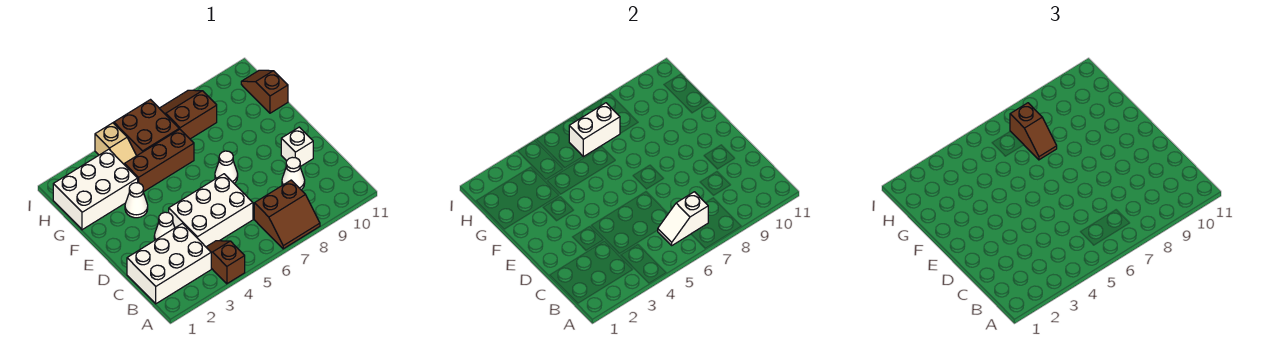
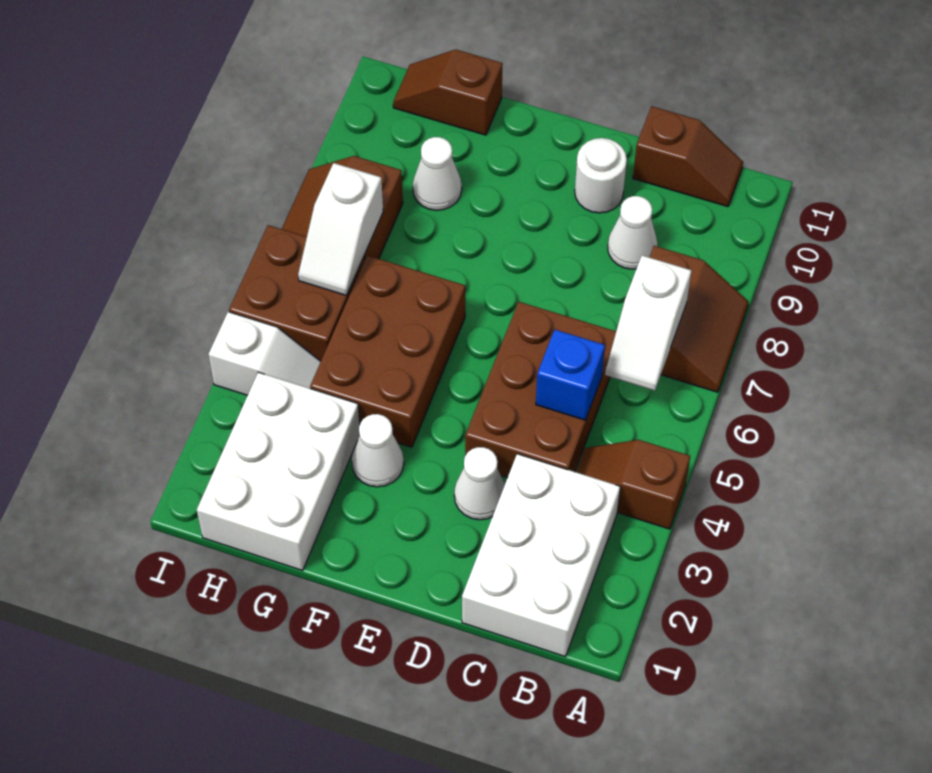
white 2x3 brick [169,174,253,247] -> brown 2x3 brick [465,302,616,478]
none -> blue 1x1 brick [536,330,605,420]
white 1x1 brick [281,127,313,167] -> white 1x1 round brick [575,138,627,213]
white 1x1 cone [215,151,238,183] -> white 1x1 cone moved to [413,137,462,210]
brown 1x3 brick [124,129,194,192] -> brown 2x3 brick [310,255,465,447]
brown 1x2 slope [1010,103,1057,160] -> brown 1x2 slope moved to [633,106,743,207]
tan 1x2 slope [95,123,136,164] -> white 1x2 slope [209,312,321,395]
white 1x2 brick [569,103,620,157] -> white 1x2 slope [298,163,383,295]

